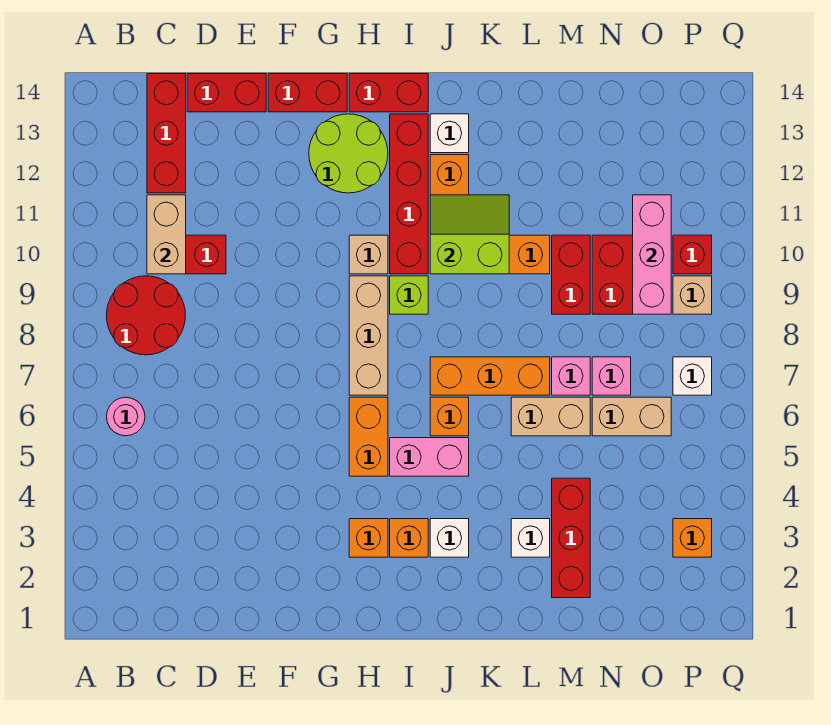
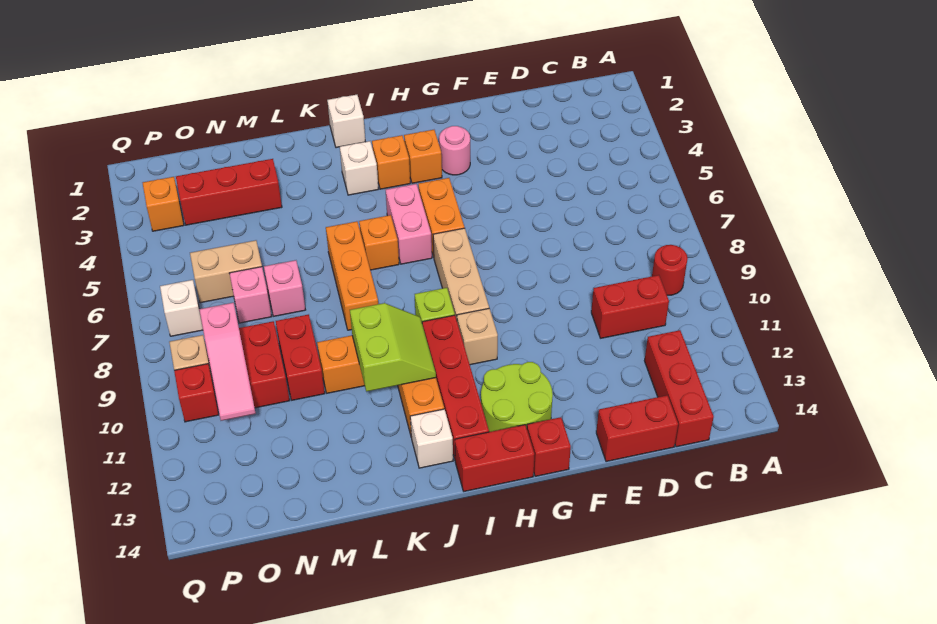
pink 1x1 round brick [107,397,145,436] -> pink 1x1 round brick moved to [439,126,470,175]
red 2x2 round brick [107,276,185,355] -> red 1x1 round brick [652,245,688,295]
tan 1x2 brick [147,195,186,274] -> none
red 1x2 brick [268,74,347,112] -> red 1x1 brick [527,417,571,476]
pink 1x2 brick [390,438,469,476] -> pink 1x2 brick turned to [386,184,432,264]
orange 1x3 brick [430,357,550,395] -> orange 1x3 brick turned to [326,221,378,330]
lime 2x2 slope [430,195,509,274] -> lime 2x2 slope turned to [350,303,436,392]
white 1x1 brick [511,519,550,557] -> white 1x1 brick moved to [327,95,365,148]
tan 1x2 brick [511,397,590,436] -> none
red 1x3 brick [552,478,590,598] -> red 1x3 brick turned to [176,159,282,225]
pink 1x3 brick [633,195,671,314] -> pink 1x3 slope [199,303,256,421]

